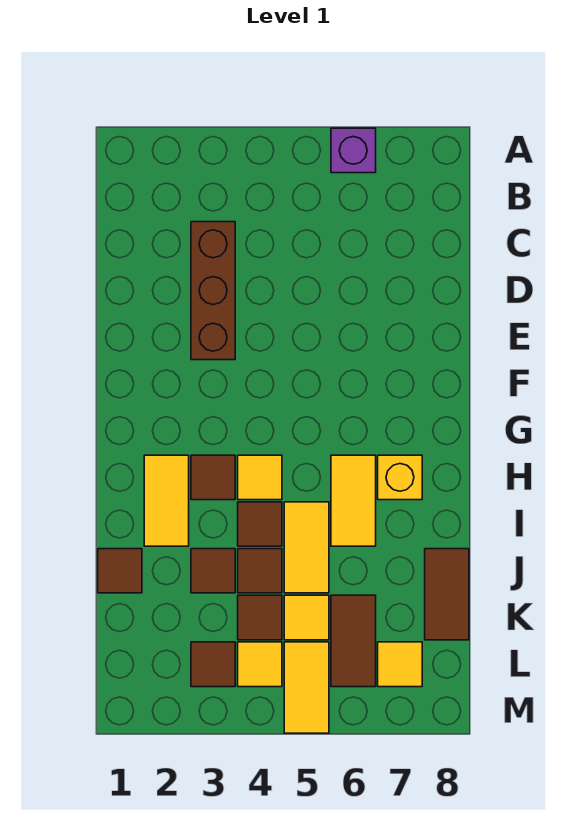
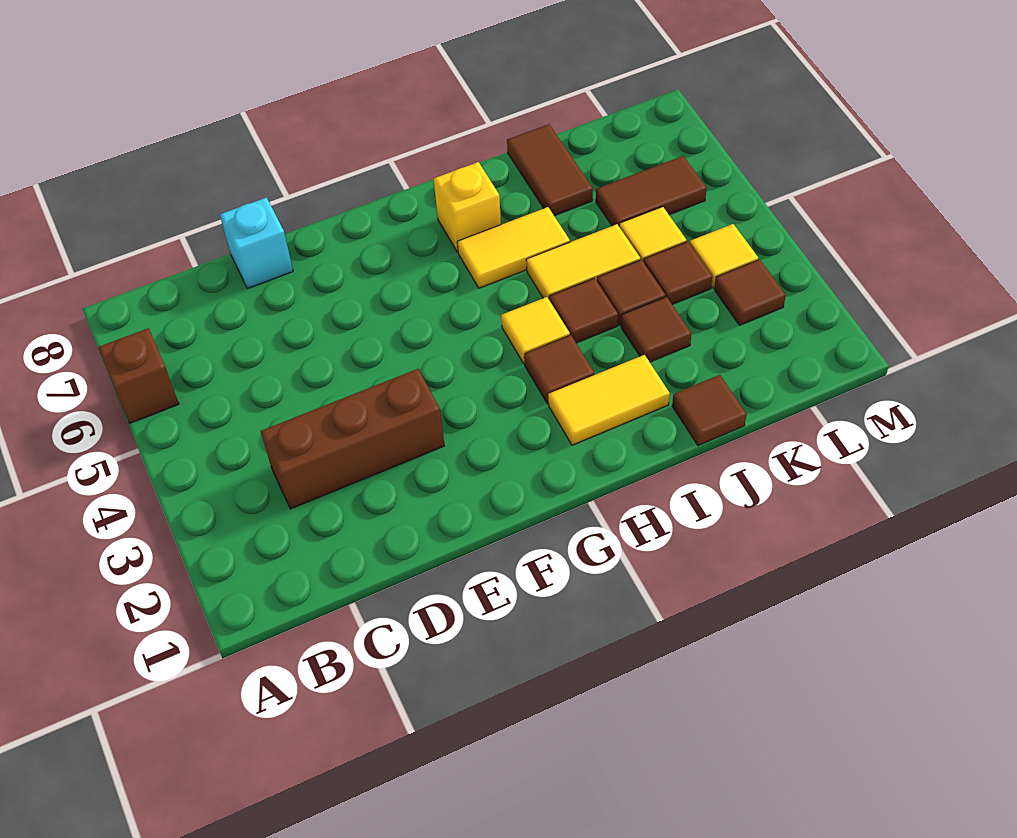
purple 1x1 brick [331,128,376,173] -> brown 1x1 brick [98,328,179,423]
none -> cyan 1x1 brick [220,197,293,289]
brown 1x2 tile [425,549,469,640] -> brown 1x2 tile turned to [507,124,593,216]
yellow 1x2 tile [284,642,329,733] -> none
yellow 1x1 tile [378,642,422,687] -> none

